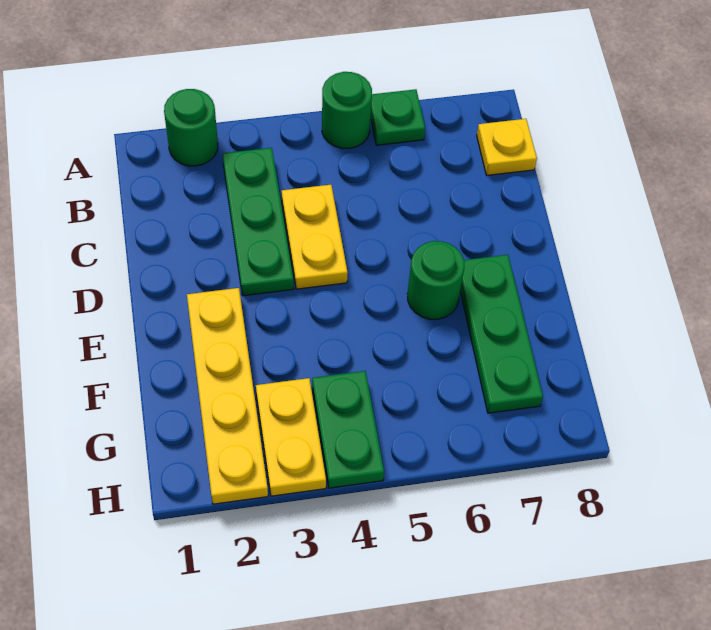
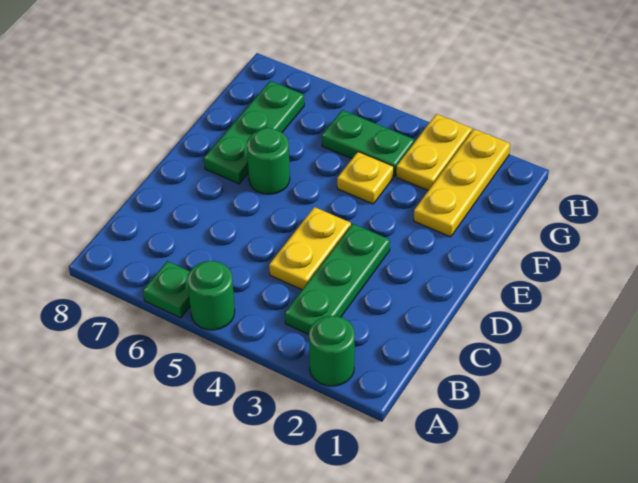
yellow 1x1 plate [477,119,537,175] -> yellow 1x1 plate moved to [337,152,394,204]
yellow 1x4 plate [187,288,268,504] -> yellow 1x3 plate [414,129,510,237]
green 1x2 plate [312,371,384,488] -> green 1x2 plate turned to [322,110,414,176]

